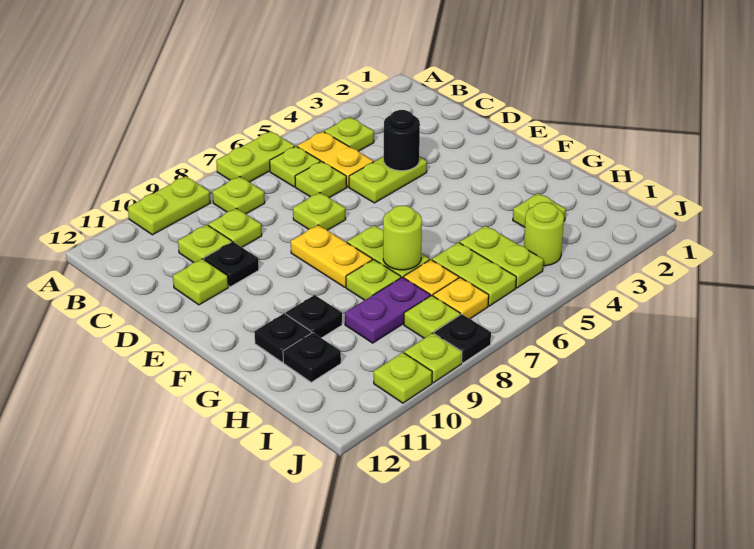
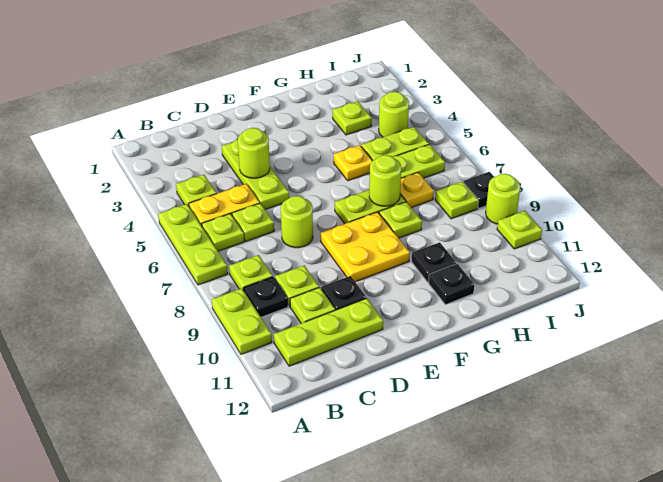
lime 1x2 plate [216,131,295,182] -> lime 1x3 plate [158,204,228,285]
lime 1x2 plate [349,157,427,203] -> lime 1x3 plate [222,140,289,210]
black 1x1 round brick [384,110,420,171] -> lime 1x1 round brick [238,128,270,178]
lime 1x1 plate [293,193,346,230] -> lime 1x1 round brick [281,196,313,248]
lime 1x1 plate [173,259,228,305] -> lime 1x3 plate [274,298,383,366]
yellow 1x2 plate [291,225,372,287] -> yellow 2x2 plate [321,212,410,282]
purple 1x2 plate [345,277,430,343] -> none
black 1x1 plate [283,333,341,382] -> black 1x1 plate moved to [244,277,288,317]
yellow 1x1 plate [433,278,489,319] -> yellow 1x1 plate moved to [334,145,373,181]
lime 1x1 plate [404,333,462,383] -> lime 1x1 round brick [486,174,520,224]

